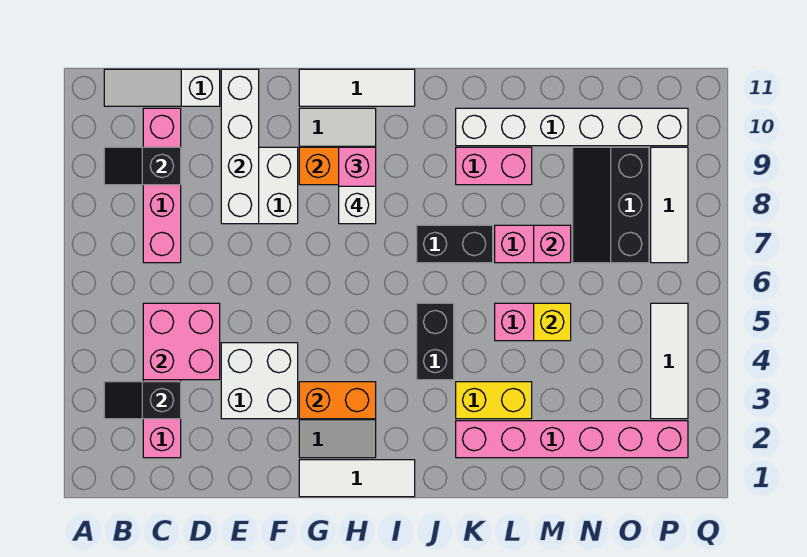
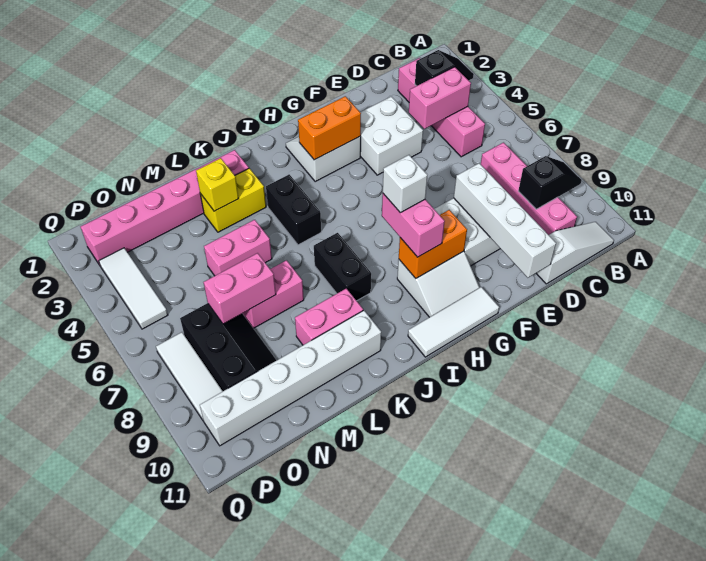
pink 2x2 brick [143,303,220,380] -> pink 1x2 brick [409,67,471,129]
white 1x3 tile [299,460,415,497] -> none
black 1x2 brick [417,225,493,263] -> black 1x2 brick turned to [314,233,371,301]
yellow 1x1 brick [534,303,571,341] -> yellow 1x1 brick moved to [196,158,239,211]
pink 1x1 brick [534,225,571,263] -> pink 1x2 brick [204,253,276,324]

